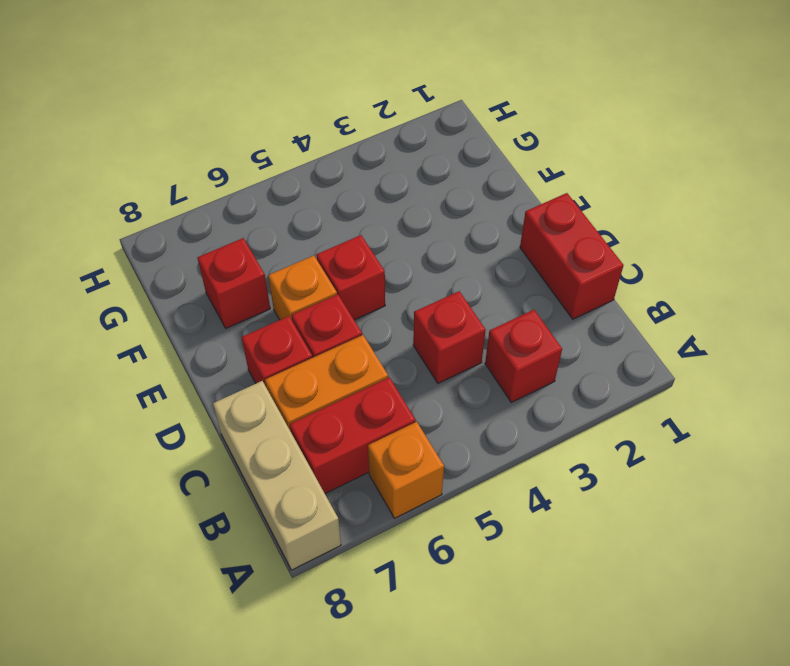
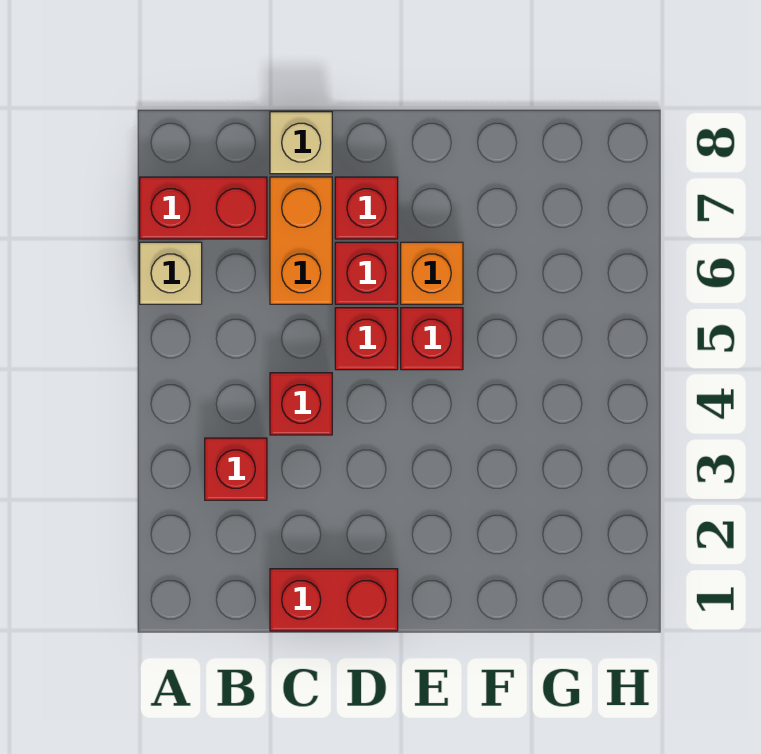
orange 1x1 brick [368,422,444,518] -> tan 1x1 brick [140,242,202,304]
tan 1x3 brick [213,381,341,570] -> tan 1x1 brick [270,112,332,174]
red 1x2 brick [290,377,415,494] -> red 1x2 brick turned to [140,177,267,239]
red 1x1 brick [197,238,270,328] -> red 1x1 brick moved to [335,308,398,370]

